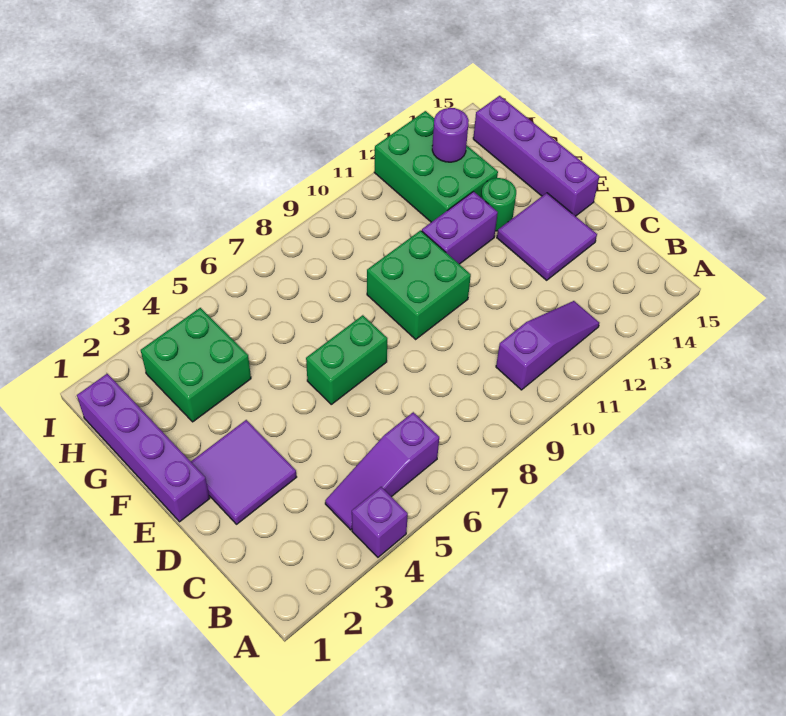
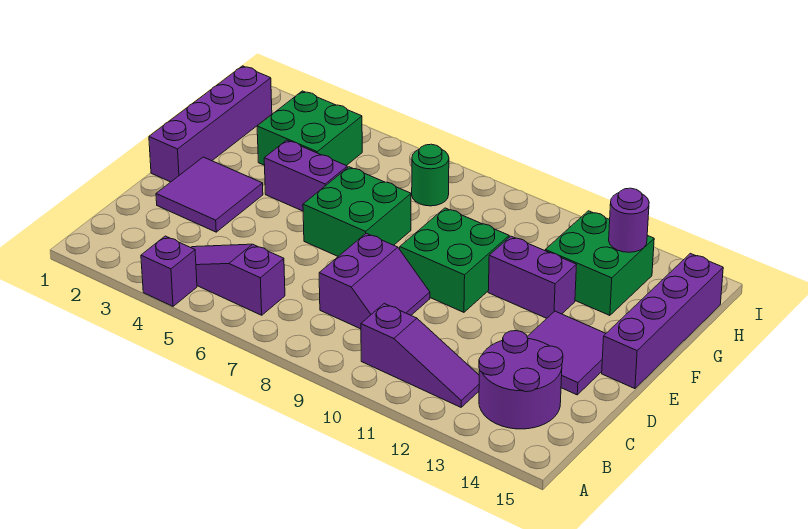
none -> purple 2x2 round brick [479,331,563,429]
none -> purple 2x2 slope [319,233,430,329]
green 1x2 brick [306,315,387,404] -> green 2x2 brick [303,167,411,256]
none -> purple 1x2 brick [264,140,347,211]
green 1x1 round brick [481,178,516,231] -> green 1x1 round brick moved to [412,144,449,206]
green 2x3 brick [374,111,498,222] -> green 2x2 brick [545,211,654,315]

